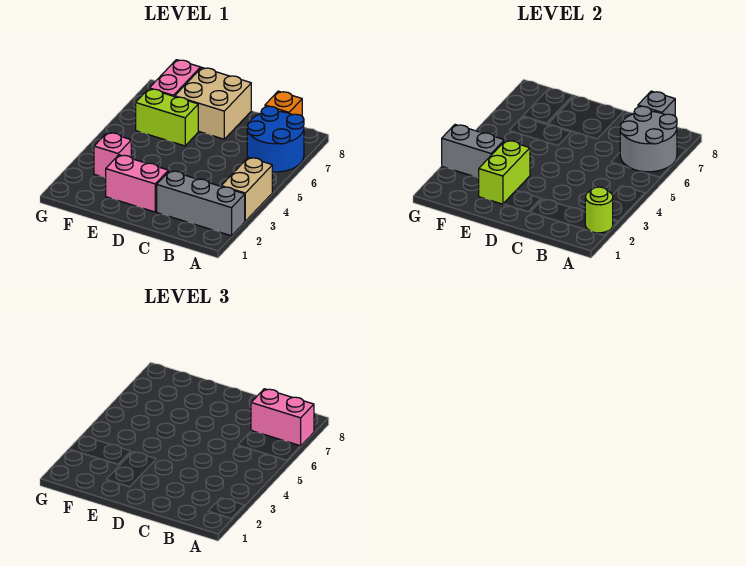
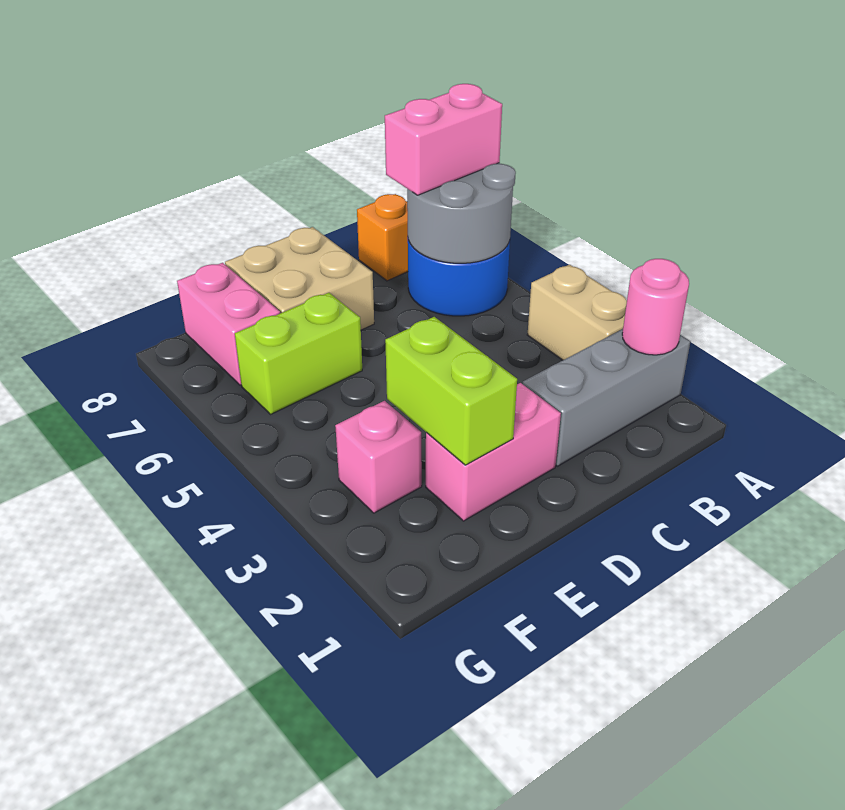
lime 1x1 round brick [585,187,613,233] -> pink 1x1 round brick [622,259,689,355]
grey 1x1 brick [638,91,675,116] -> none
grey 1x2 brick [442,125,504,178] -> none

